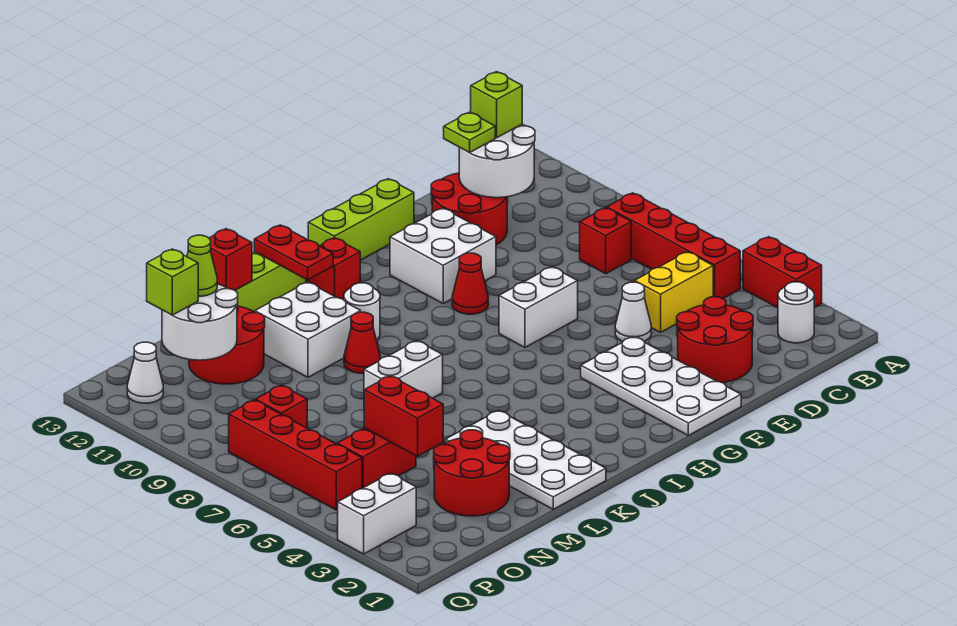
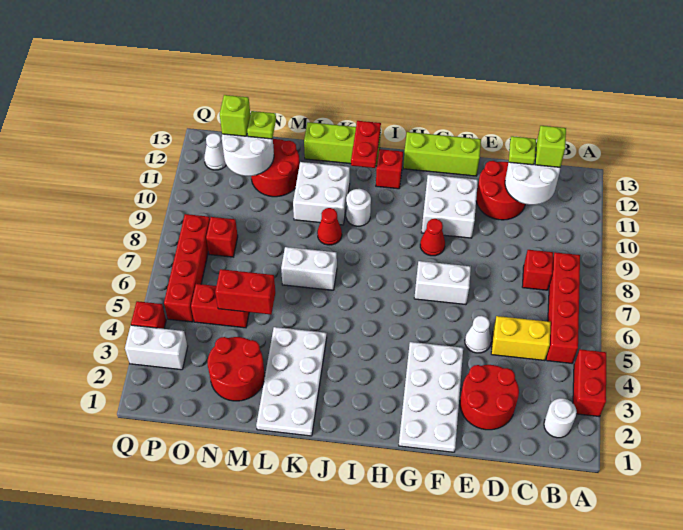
red 1x1 brick [209,229,252,290] -> red 1x1 brick moved to [131,301,166,329]
red 1x2 brick [364,376,443,456] -> red 1x2 brick turned to [215,269,275,314]
lime 1x1 cone [187,235,217,296] -> lime 1x1 plate [247,111,276,139]

